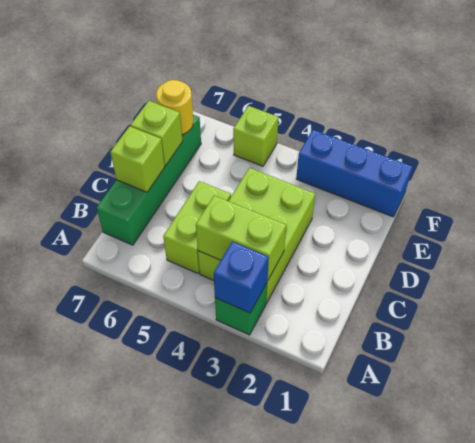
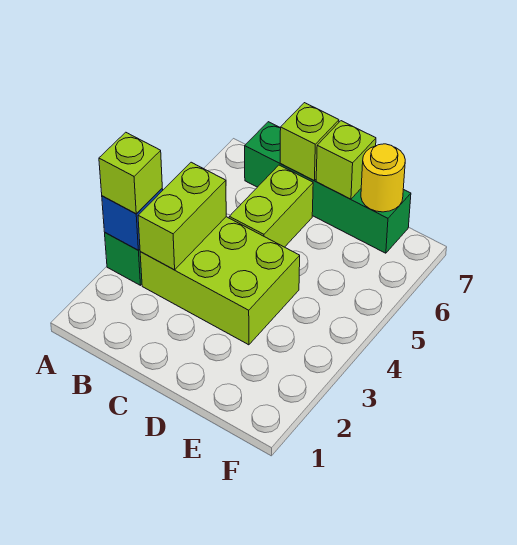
lime 1x2 brick [163,181,231,273] -> lime 1x2 brick turned to [229,165,313,247]
blue 1x3 brick [296,130,413,217] -> none
lime 1x1 brick [233,106,279,166] -> lime 1x1 brick moved to [99,132,162,214]

